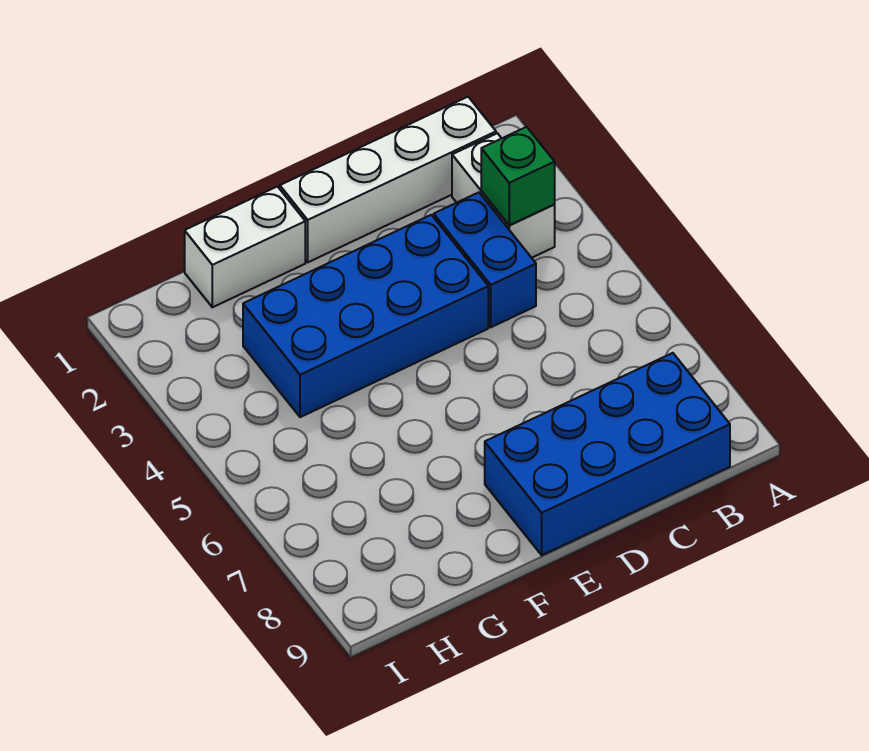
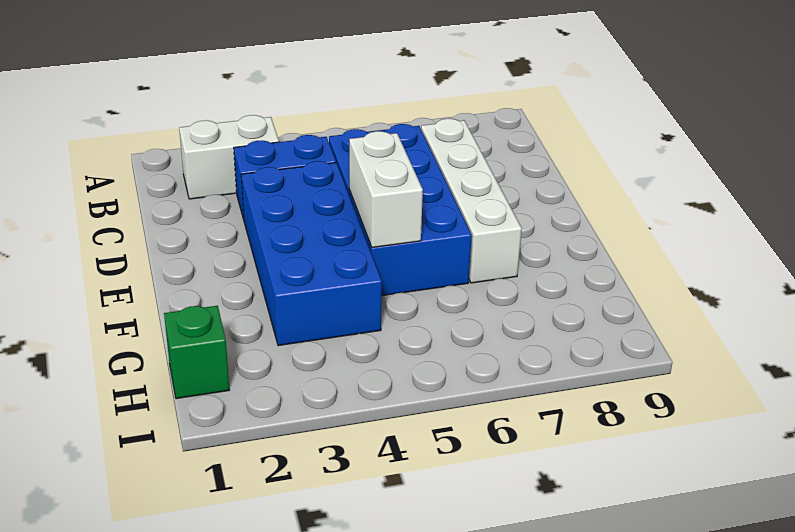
white 1x4 brick [280,97,496,262] -> white 1x4 brick moved to [421,119,522,283]
green 1x1 brick [481,127,555,225] -> green 1x1 brick moved to [164,306,229,399]
blue 2x4 brick [485,353,730,555] -> blue 2x4 brick moved to [329,124,472,296]
white 1x2 brick [185,187,305,307] -> white 1x2 brick moved to [349,131,423,248]

